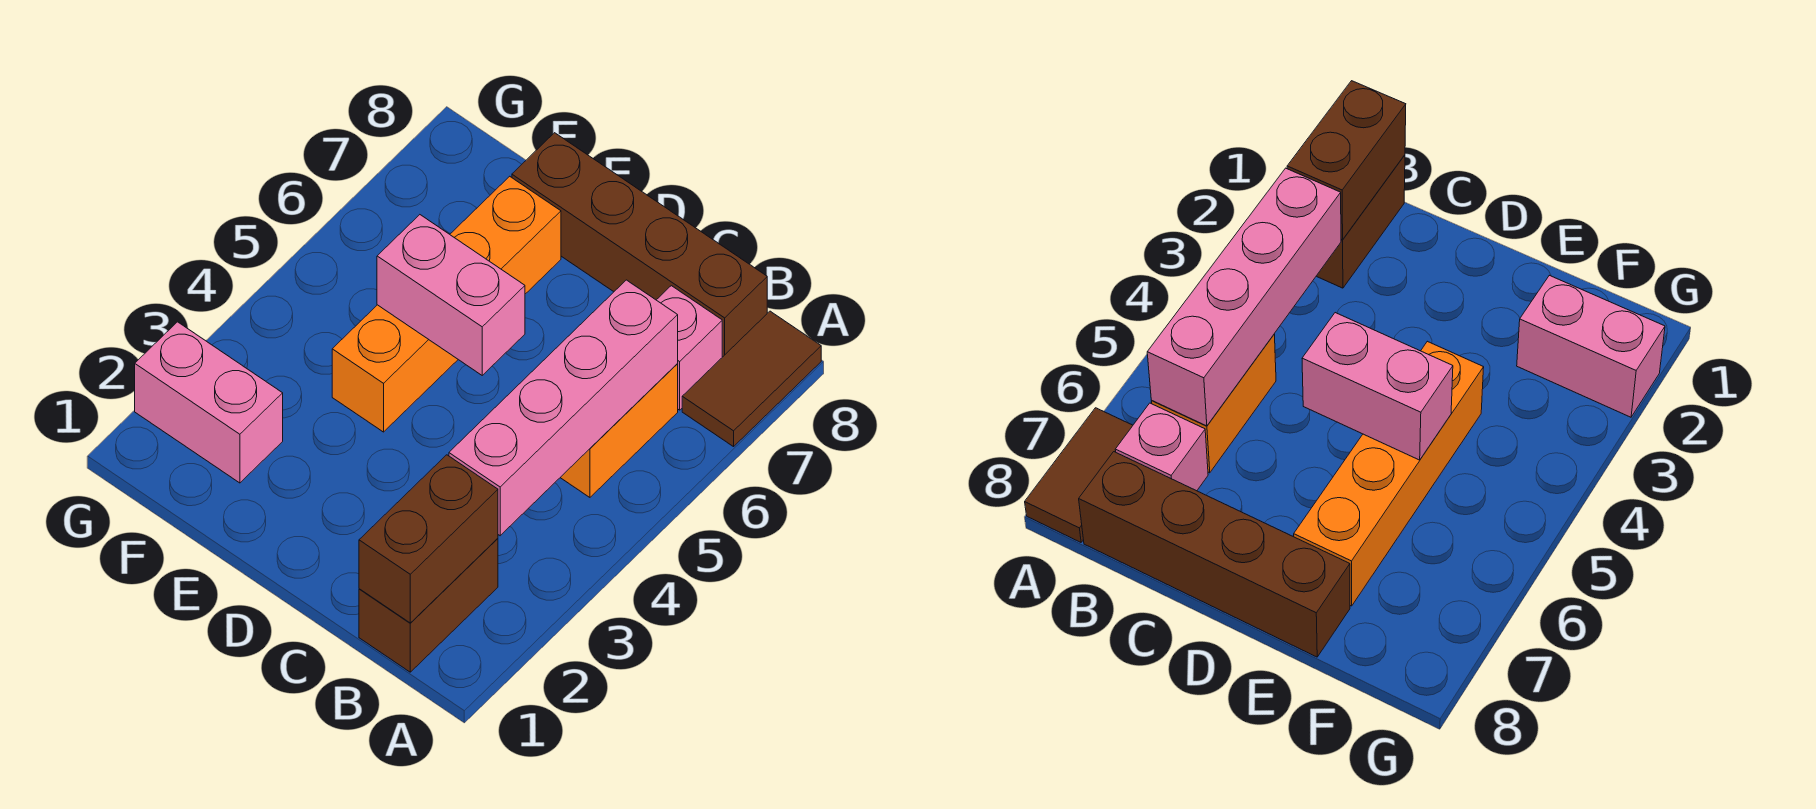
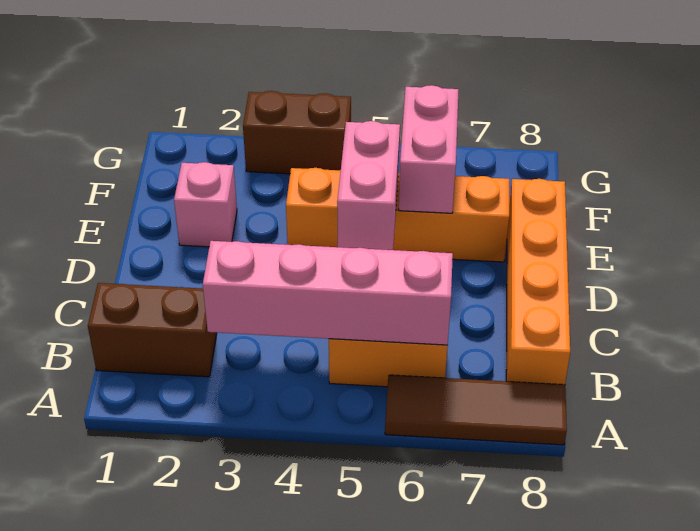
brown 1x2 tile [682,311,821,447] -> brown 1x3 tile [385,375,567,445]
brown 1x2 brick [359,455,498,623] -> brown 1x2 brick moved to [243,91,351,174]
pink 1x1 brick [657,286,722,410] -> pink 1x1 brick moved to [174,162,237,247]
brown 1x4 brick [512,133,767,357] -> orange 1x4 brick [506,179,570,385]
pink 1x2 brick [135,322,283,483] -> pink 1x2 brick moved to [399,85,459,213]

